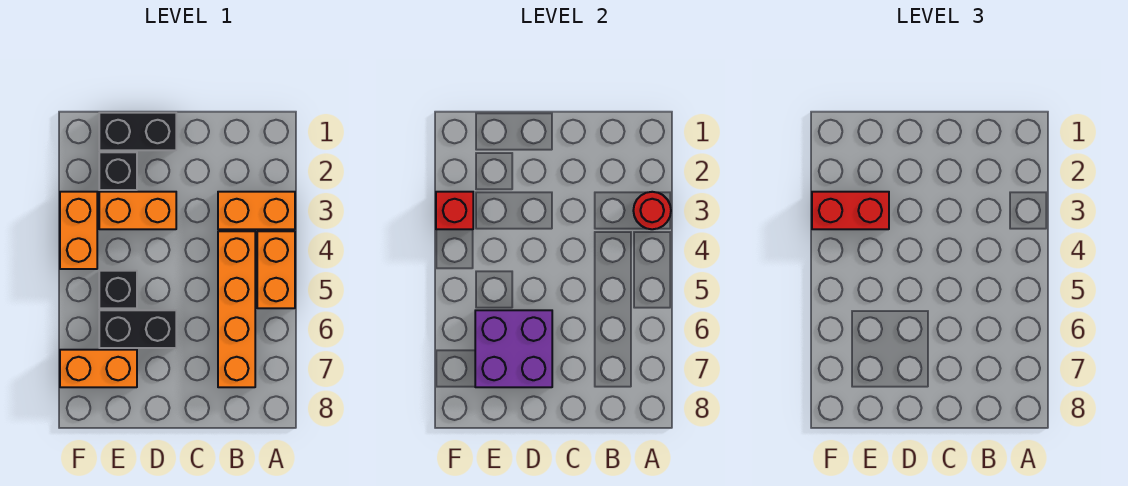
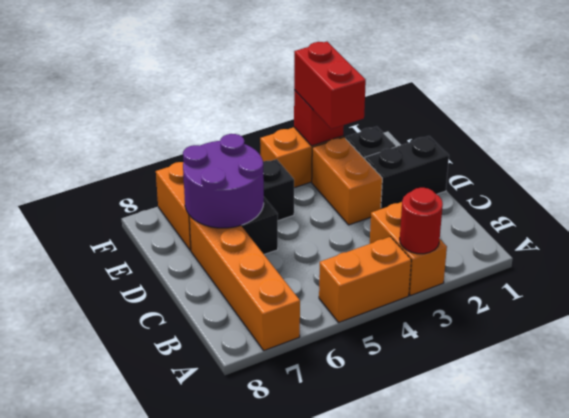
orange 1x4 brick [218,231,255,387] -> orange 1x4 brick turned to [189,215,300,351]
black 1x2 brick [99,113,176,150] -> black 1x2 brick turned to [365,136,449,209]
purple 2x2 brick [475,310,552,387] -> purple 2x2 round brick [183,134,264,228]

